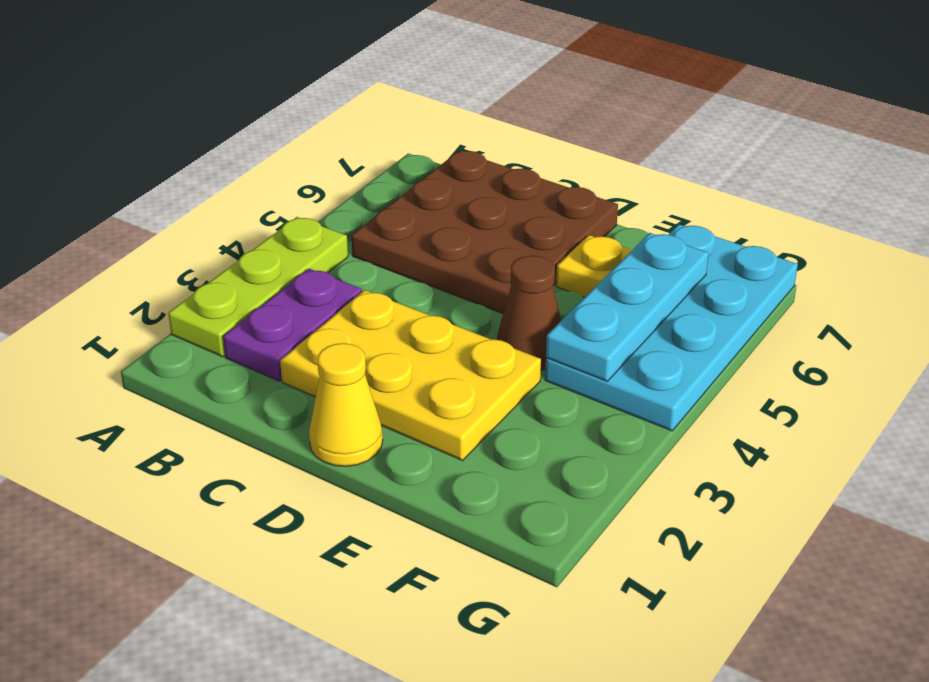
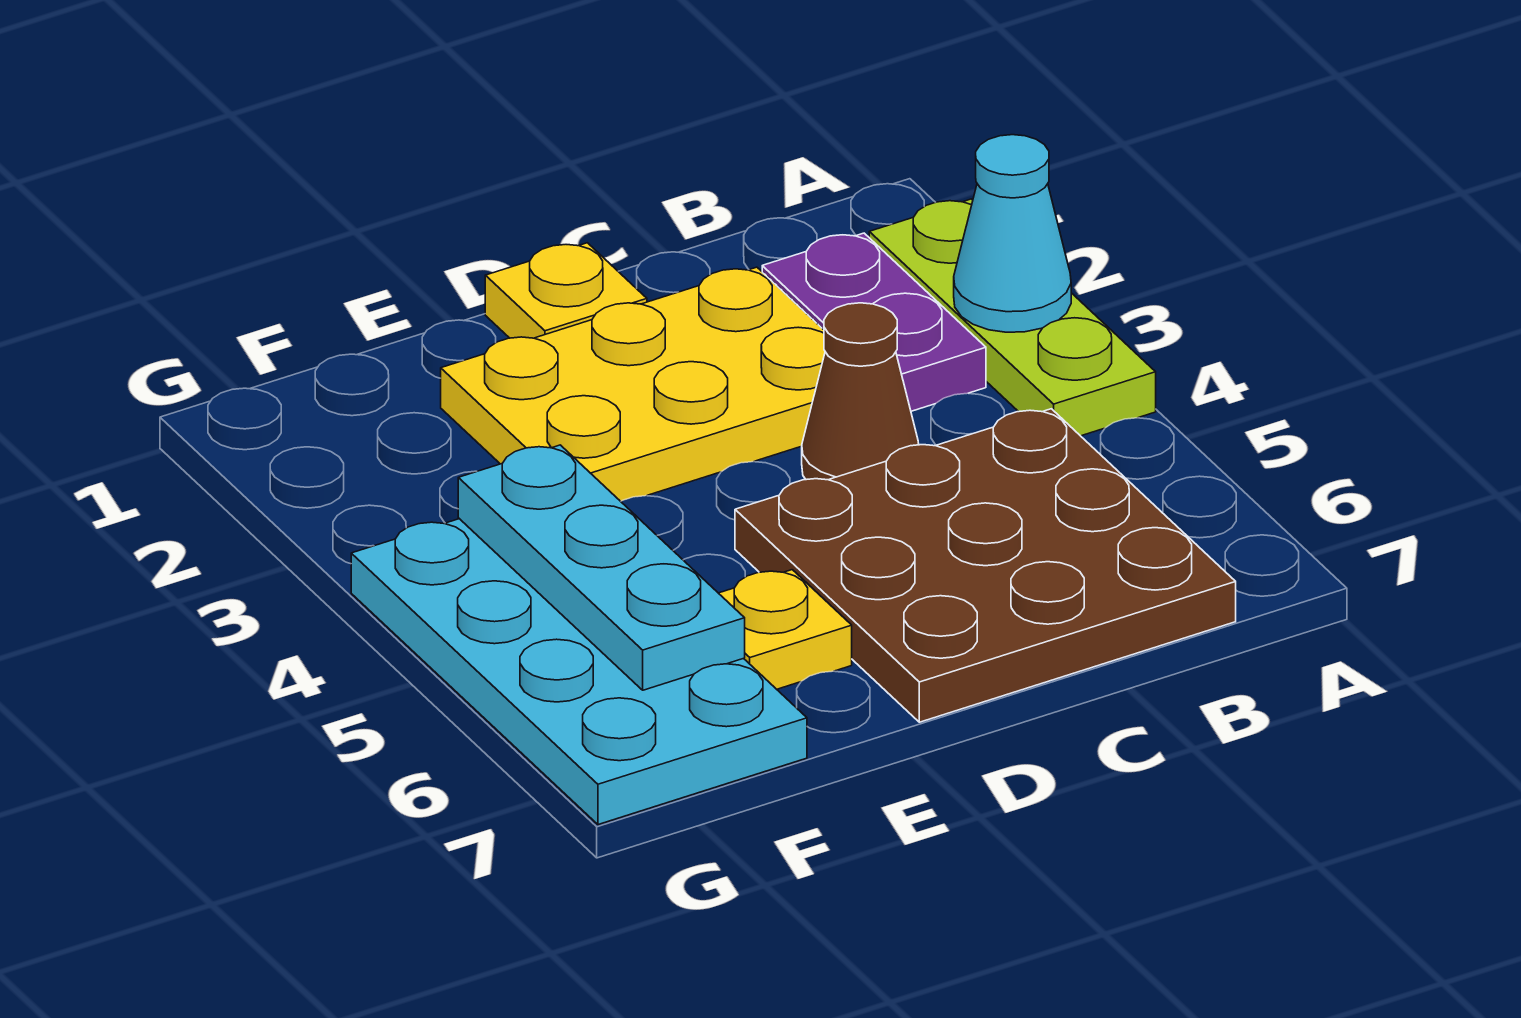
none -> cyan 1x1 cone [954,135,1071,332]
yellow 1x1 cone [309,343,383,466] -> yellow 1x1 plate [485,243,647,338]
brown 1x1 cone [497,256,561,370] -> brown 1x1 cone moved to [802,303,919,480]

